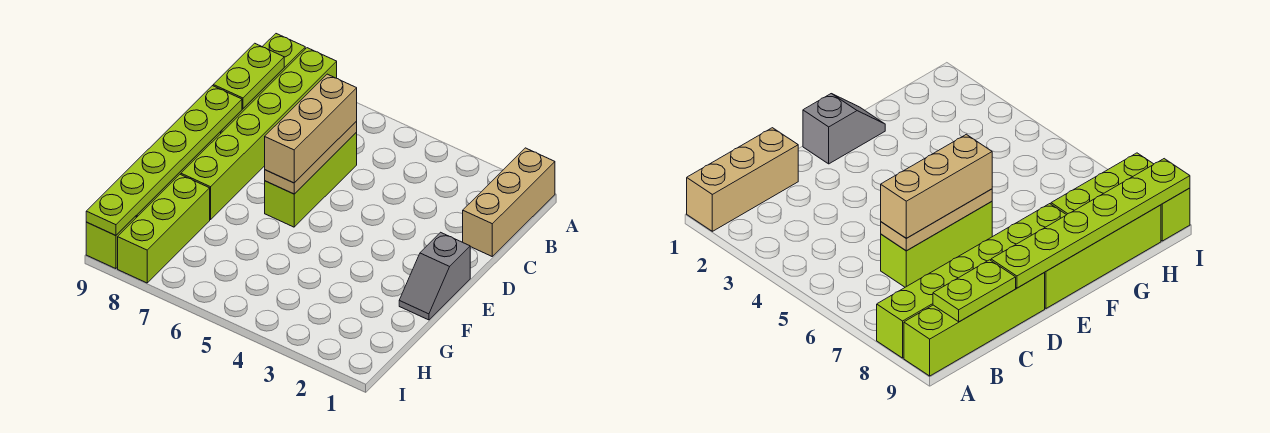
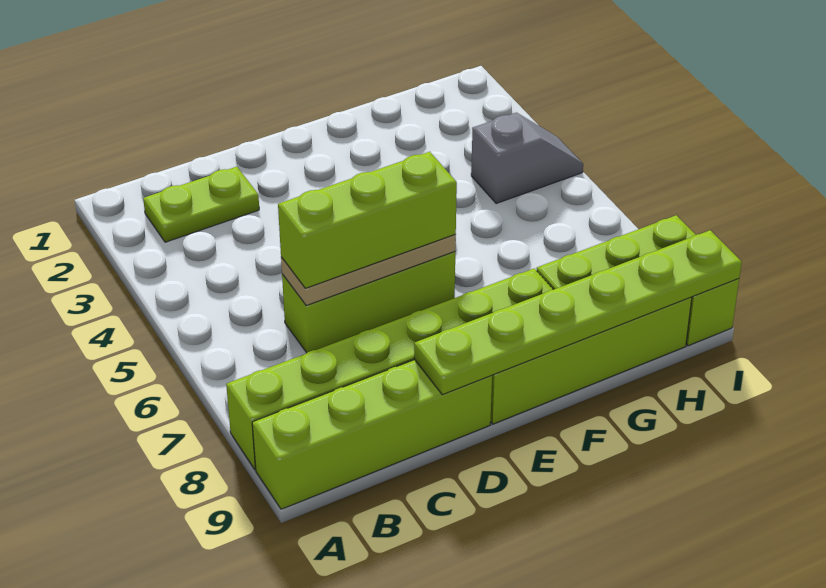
tan 1x3 brick [463,148,555,256] -> none
lime 1x2 plate [213,43,284,109] -> lime 1x2 plate moved to [143,167,259,242]
tan 1x3 brick [265,74,357,183] -> lime 1x3 brick [278,152,457,288]
grey 1x2 slope [399,232,470,320] -> grey 1x2 slope moved to [471,113,583,204]

